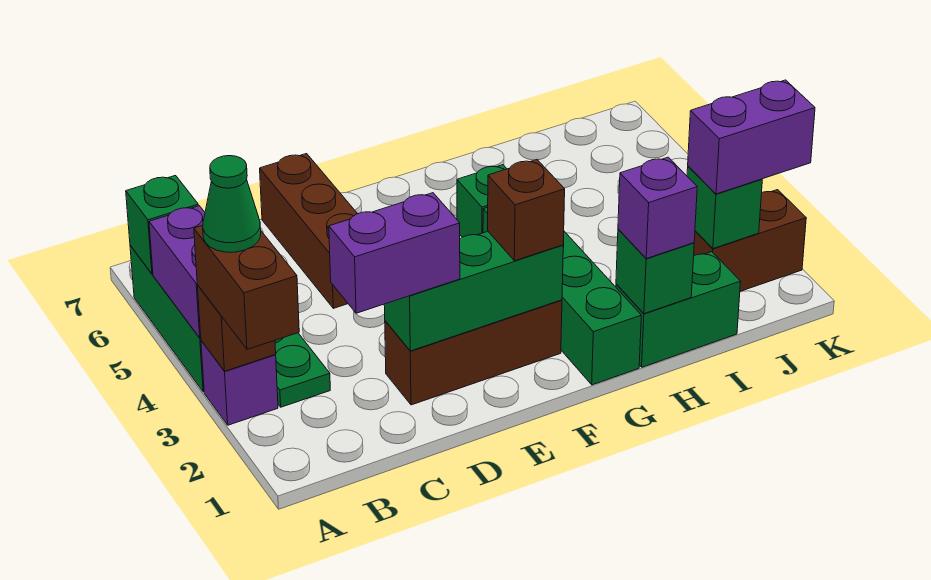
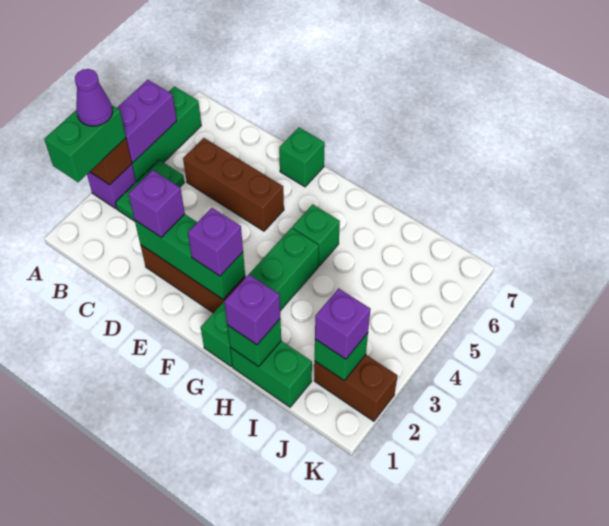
brown 1x2 brick [194,225,299,349] -> green 1x2 brick [44,105,126,182]
green 1x1 cone [203,156,261,252] -> purple 1x1 cone [75,69,113,126]
green 1x1 brick [126,176,198,274] -> green 1x1 brick moved to [279,127,325,187]
purple 1x2 brick [329,193,460,313] -> purple 1x1 brick [128,170,185,238]
brown 1x3 brick [260,154,357,308] -> brown 1x3 brick turned to [183,138,284,231]
brown 1x1 brick [488,160,565,261] -> purple 1x1 brick [188,208,243,276]
purple 1x2 brick [688,80,815,194] -> purple 1x1 brick [315,288,371,359]

